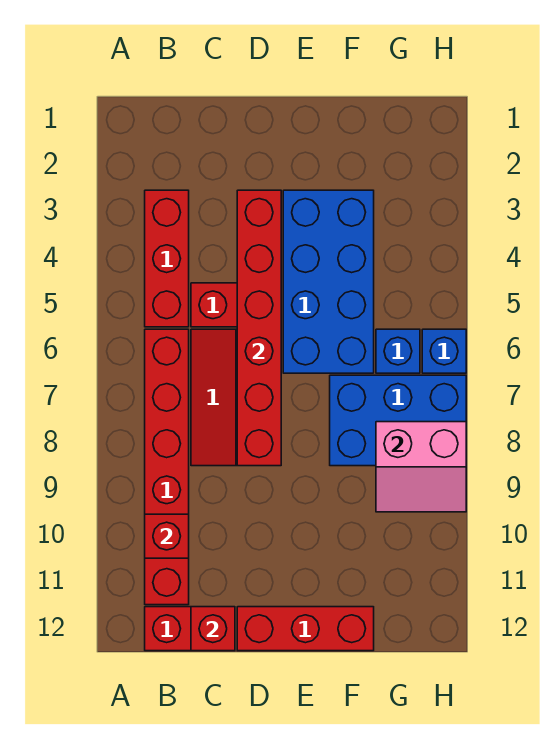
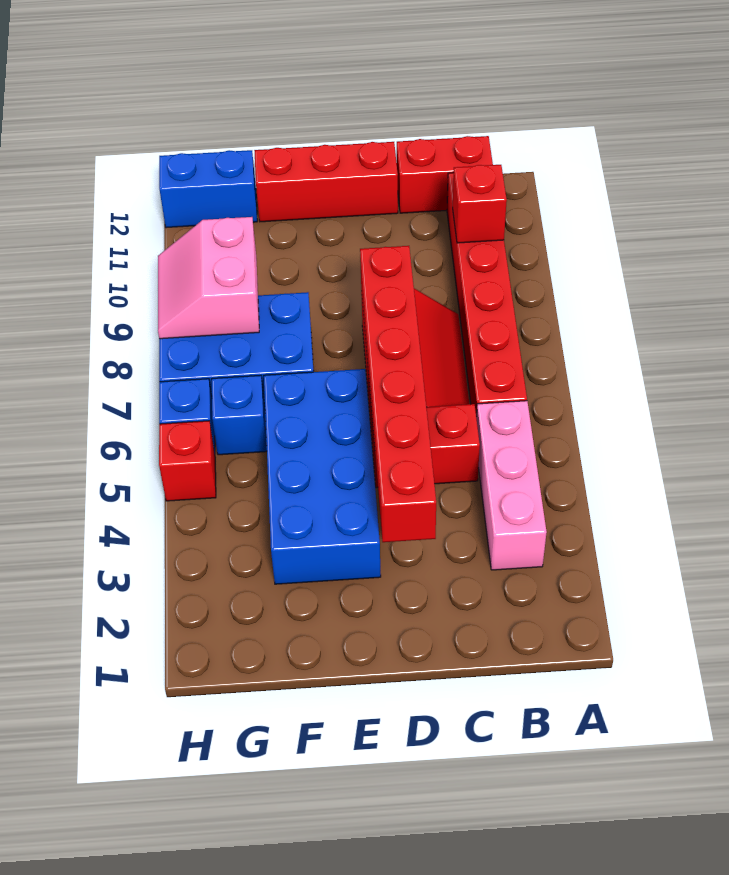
red 1x3 brick [145,190,189,327] -> pink 1x3 brick [476,401,547,570]
red 1x1 brick [191,607,235,651] -> red 1x1 brick moved to [159,421,216,501]
pink 2x2 slope [376,422,466,512] -> pink 2x2 slope turned to [158,217,259,339]
none -> blue 1x2 brick [159,150,257,228]

